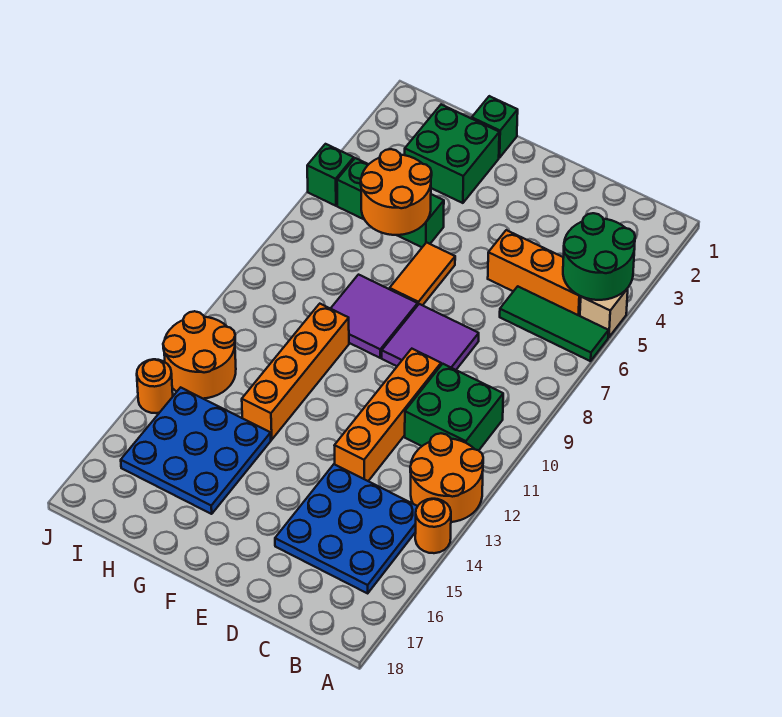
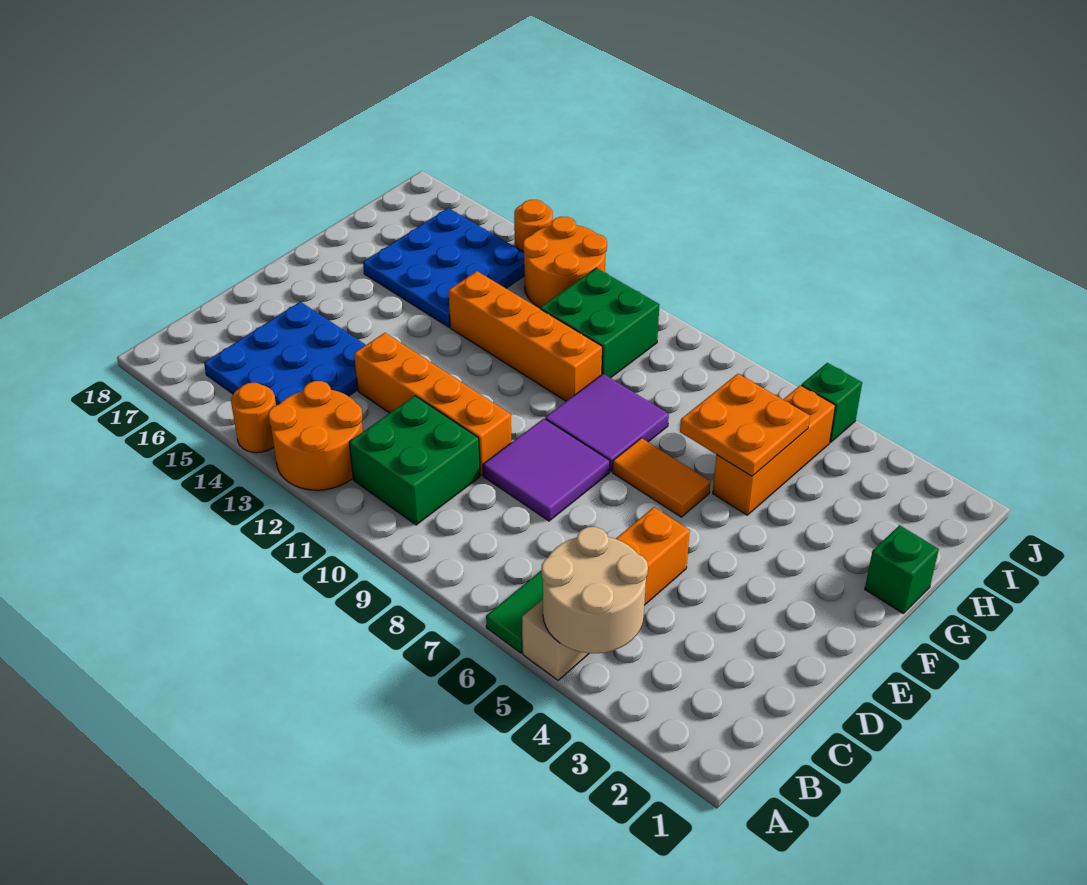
green 2x2 round brick [563,213,635,300] -> tan 2x2 round brick [542,527,648,653]
green 2x2 brick [405,105,499,203] -> green 2x2 brick moved to [540,268,659,378]
green 1x3 brick [337,158,444,247] -> orange 1x3 brick [713,385,835,515]
orange 2x2 round brick [361,149,432,235] -> orange 2x2 plate [680,374,810,476]

